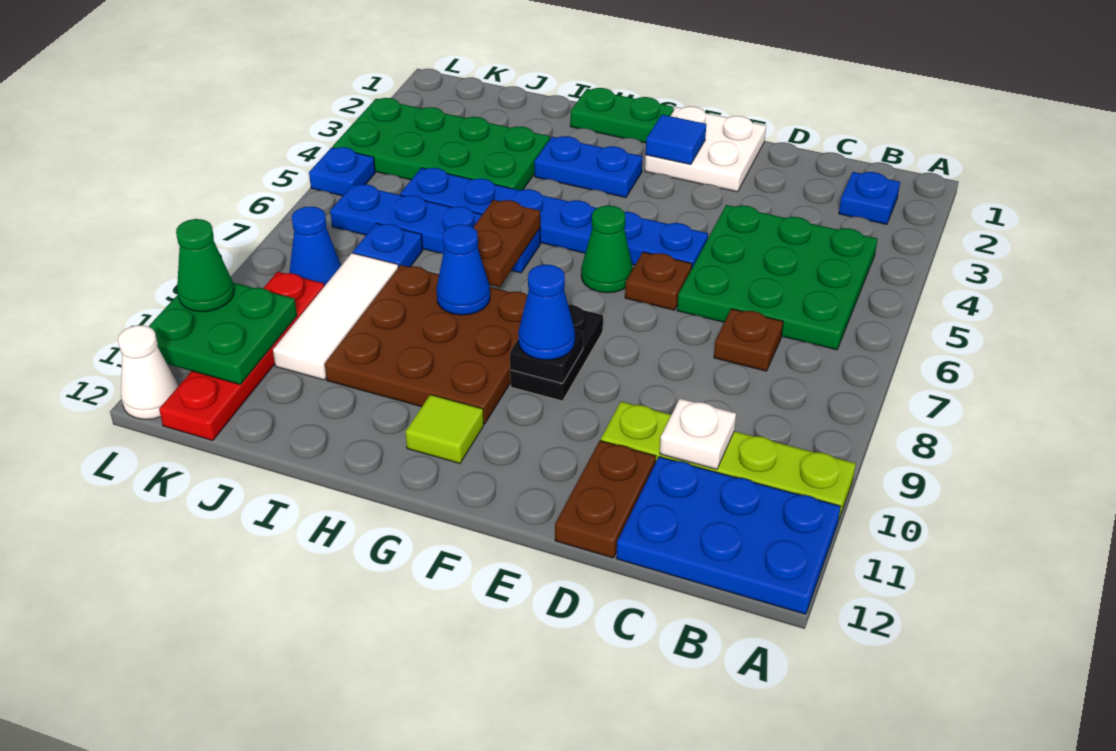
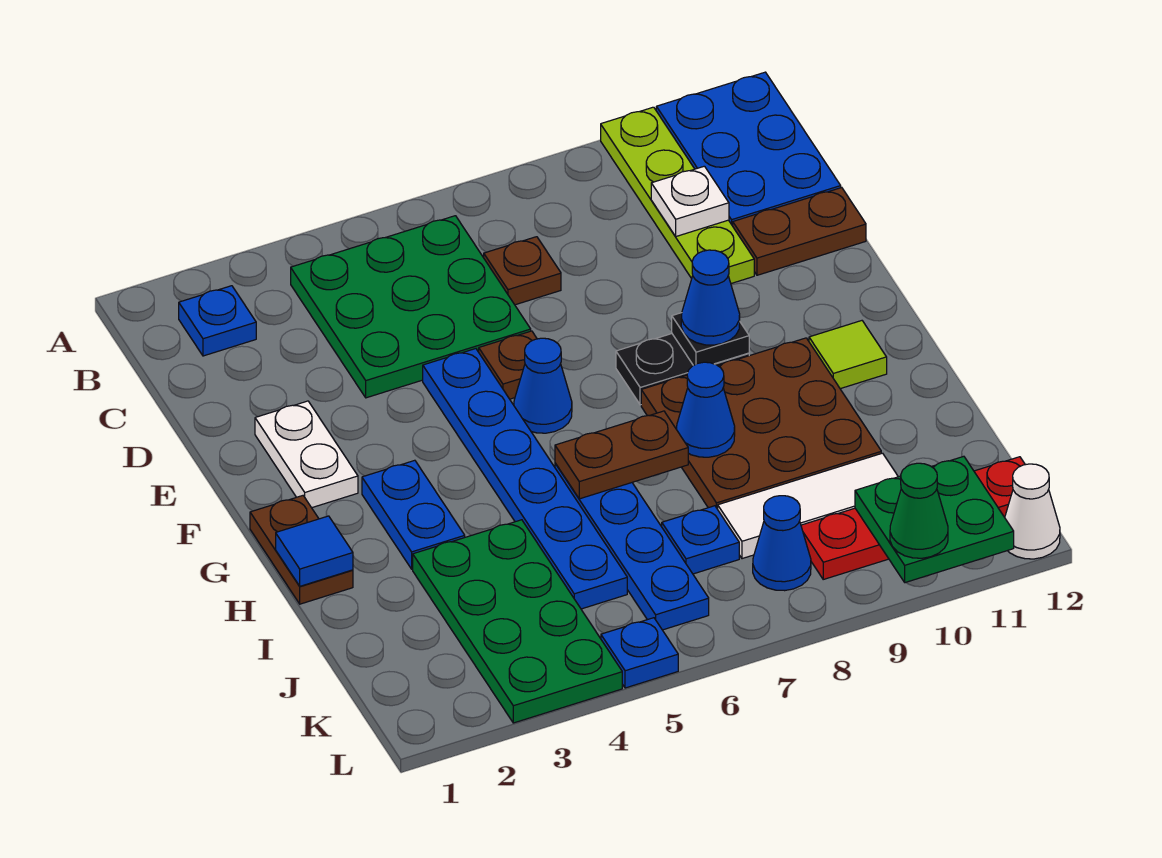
white 2x2 plate [645,106,766,192] -> white 1x2 plate [255,401,358,508]
blue 1x1 tile [646,115,706,165] -> blue 1x1 tile moved to [276,516,353,586]
green 1x1 cone [581,206,633,293] -> blue 1x1 cone [514,338,572,433]
green 1x2 plate [570,88,674,143] -> brown 1x2 plate [250,496,353,604]

